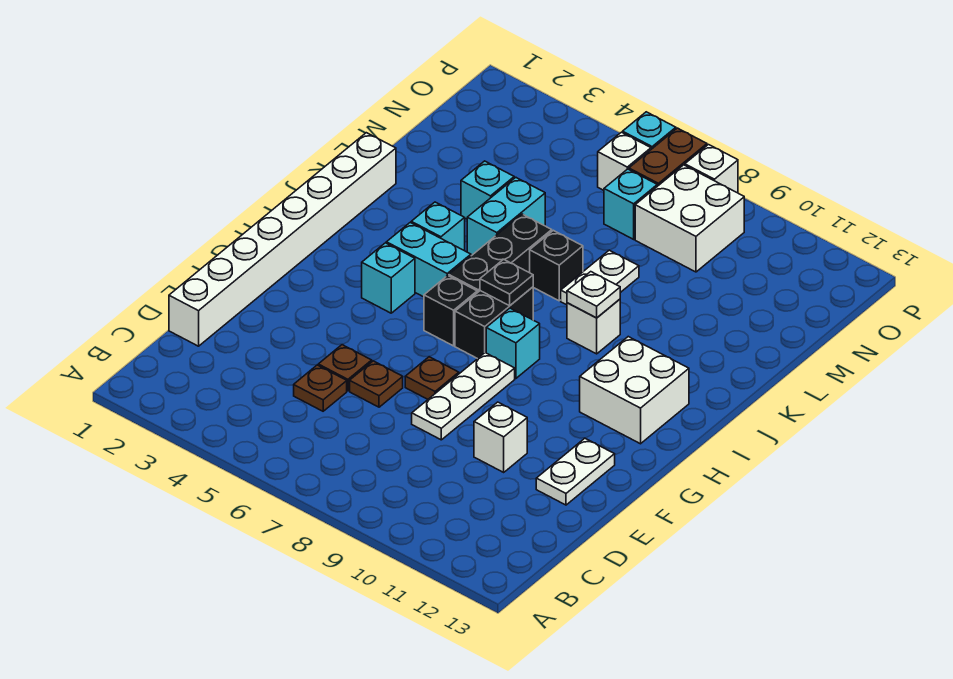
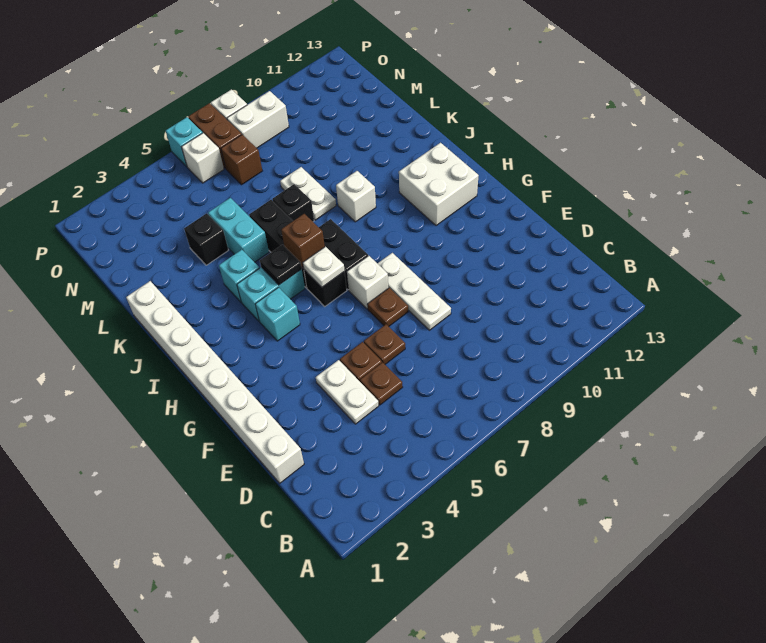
white 1x1 brick [474,402,527,472] -> white 1x1 brick moved to [347,256,388,309]
white 1x2 plate [536,438,615,505] -> white 1x2 plate moved to [316,360,379,424]
cyan 1x1 brick [486,308,540,378] -> none
none -> brown 1x1 brick [281,214,325,268]
black 1x1 plate [480,259,533,306] -> black 1x1 plate moved to [260,245,302,285]
white 1x1 plate [567,272,620,318] -> white 1x1 plate moved to [303,247,345,287]
cyan 1x1 brick [461,161,514,219] -> black 1x1 brick [184,213,228,265]
cyan 1x1 brick [604,169,657,239] -> brown 1x1 brick [221,135,262,185]
white 2x2 brick [635,165,744,272] -> white 1x2 brick [227,91,289,148]

